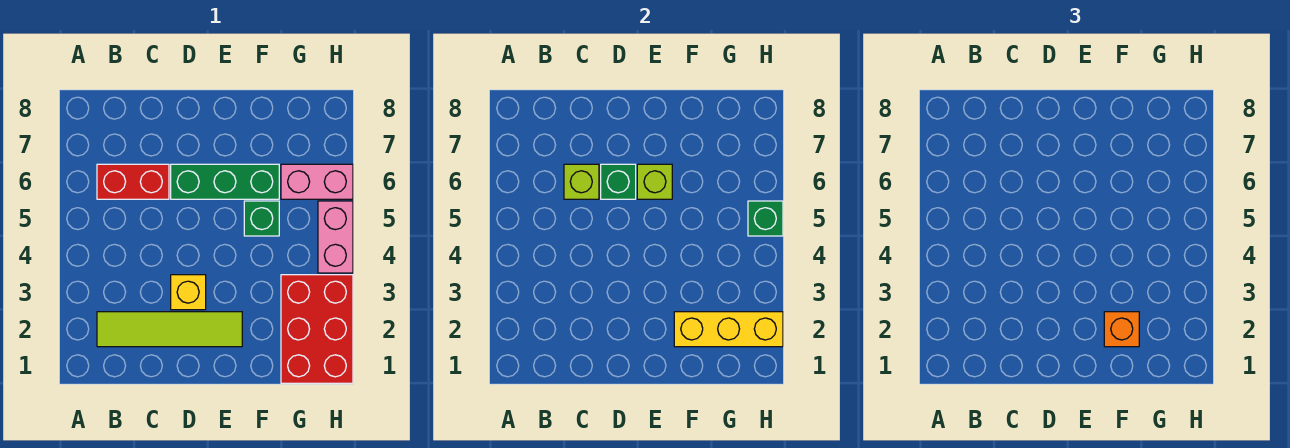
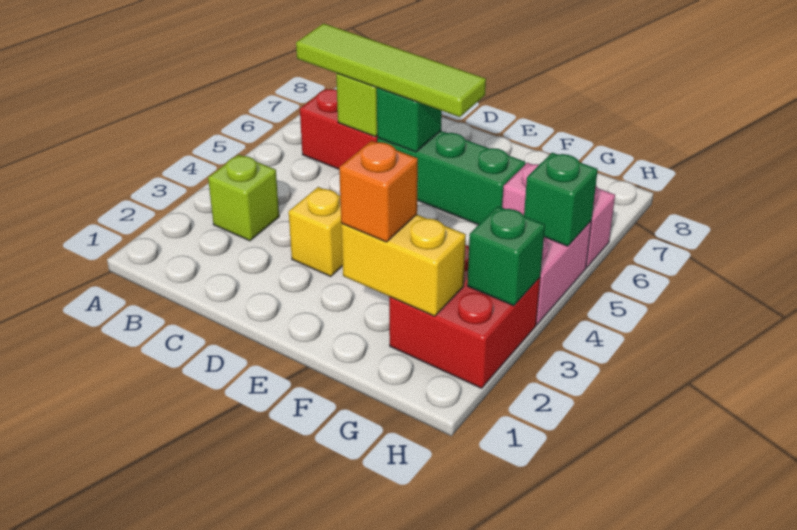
lime 1x4 tile [97,312,242,347] -> lime 1x4 tile moved to [296,23,486,117]
lime 1x1 brick [637,164,672,199] -> lime 1x1 brick moved to [208,155,279,241]
yellow 1x3 brick [674,312,783,347] -> yellow 1x2 brick [341,215,466,316]
green 1x1 brick [244,201,279,236] -> green 1x1 brick moved to [467,206,545,306]
red 2x3 brick [281,275,353,383] -> red 2x2 brick [389,245,540,388]

